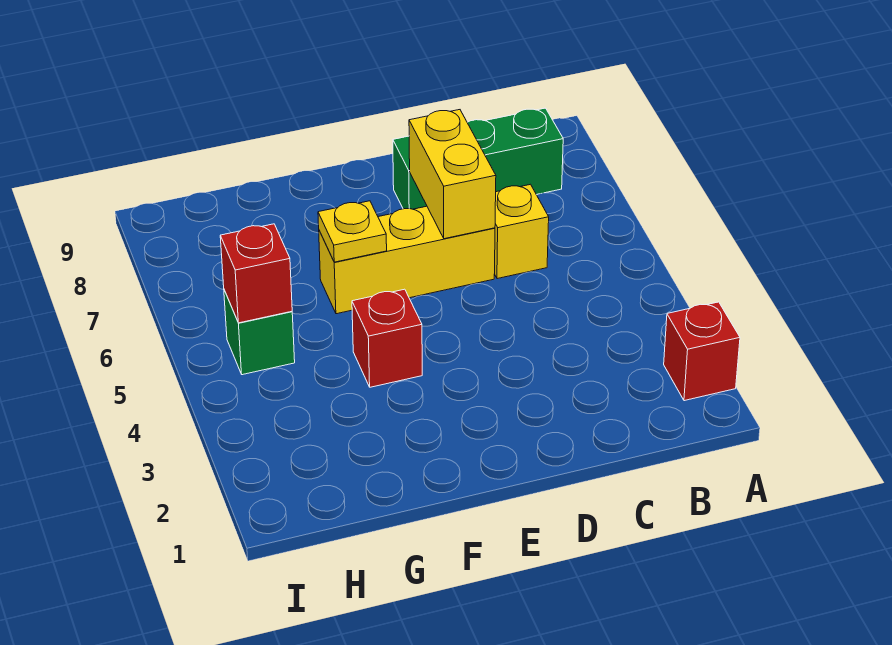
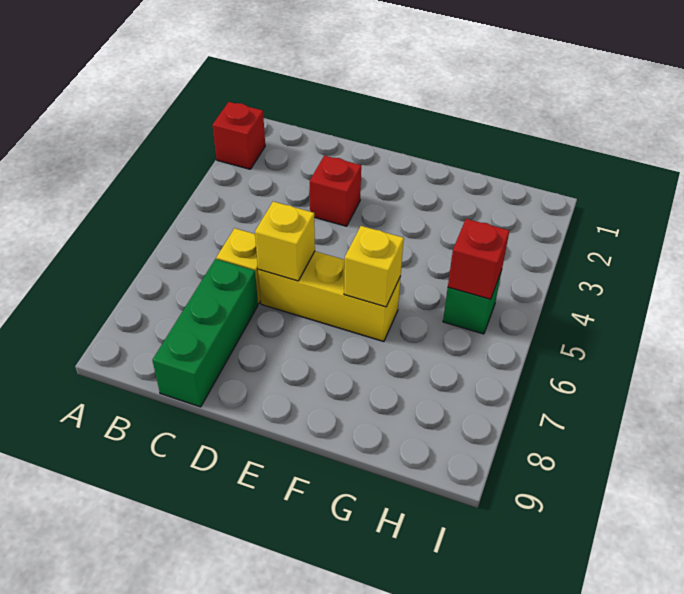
green 1x3 brick [393,108,563,209] -> green 1x3 brick turned to [152,259,258,407]
yellow 1x2 brick [409,110,496,239] -> yellow 1x1 brick [255,201,315,281]
red 1x1 brick [352,289,422,387] -> red 1x1 brick moved to [310,155,361,226]
yellow 1x1 plate [318,201,387,262] -> yellow 1x1 brick [344,226,404,307]

